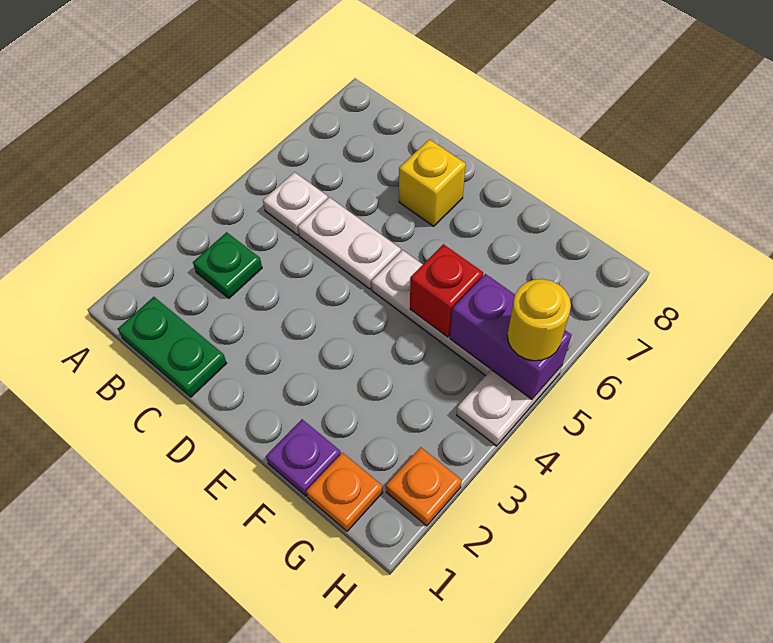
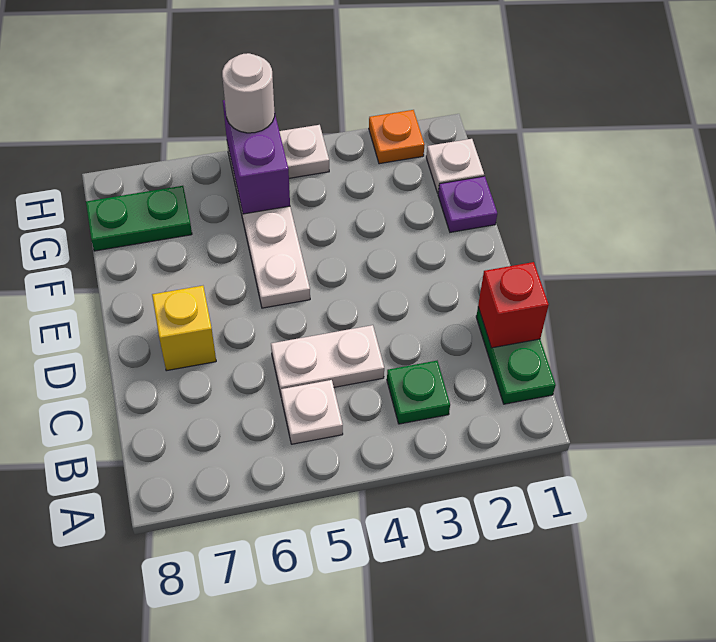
white 1x2 plate [298,197,401,289] -> white 1x2 plate turned to [271,325,384,394]
red 1x1 brick [410,244,483,337] -> red 1x1 brick moved to [478,262,549,348]
orange 1x1 plate [306,453,383,531] -> white 1x1 plate [426,139,484,193]
none -> green 1x2 plate [86,186,192,251]
yellow 1x1 round brick [507,279,571,361] -> white 1x1 round brick [222,53,275,133]

